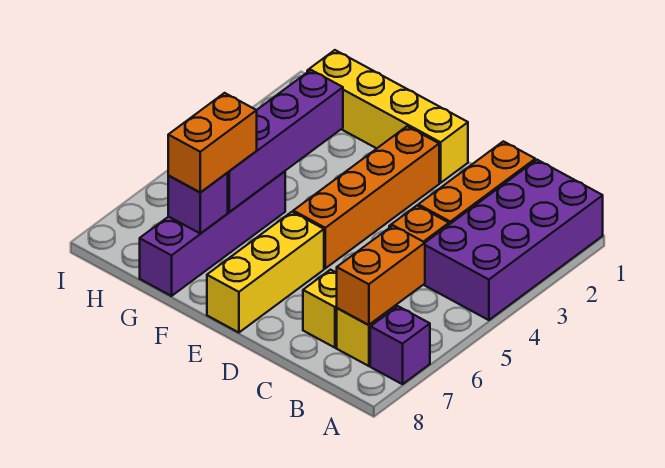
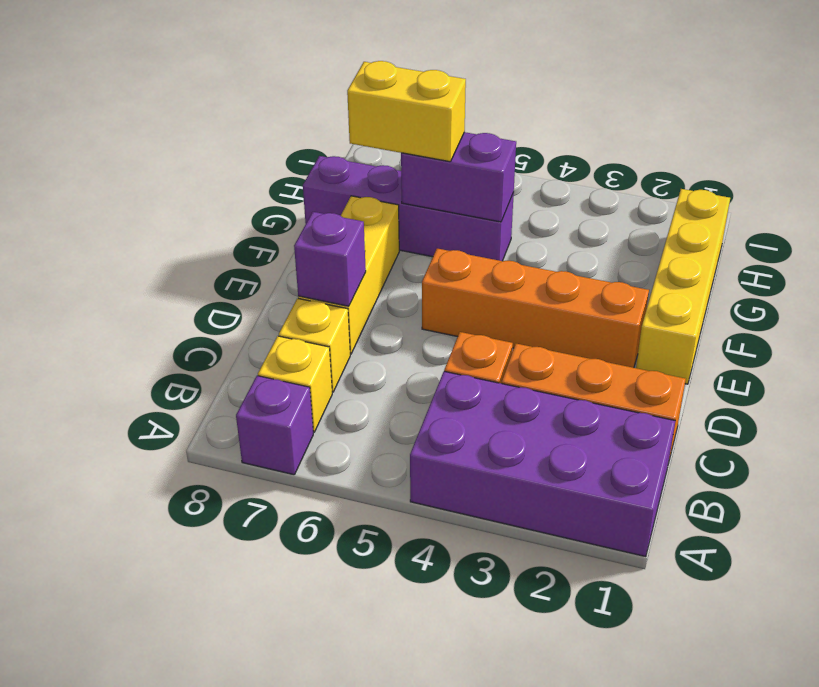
orange 1x2 brick [337,226,425,325] -> none
yellow 1x3 brick [207,212,324,333] -> yellow 1x3 brick turned to [298,196,399,354]
purple 1x4 brick [228,70,343,212] -> purple 1x2 brick [401,132,516,222]
orange 1x2 brick [168,93,257,192] -> yellow 1x2 brick [347,61,466,162]
purple 1x1 brick [168,173,228,234] -> purple 1x1 brick moved to [294,212,366,306]

